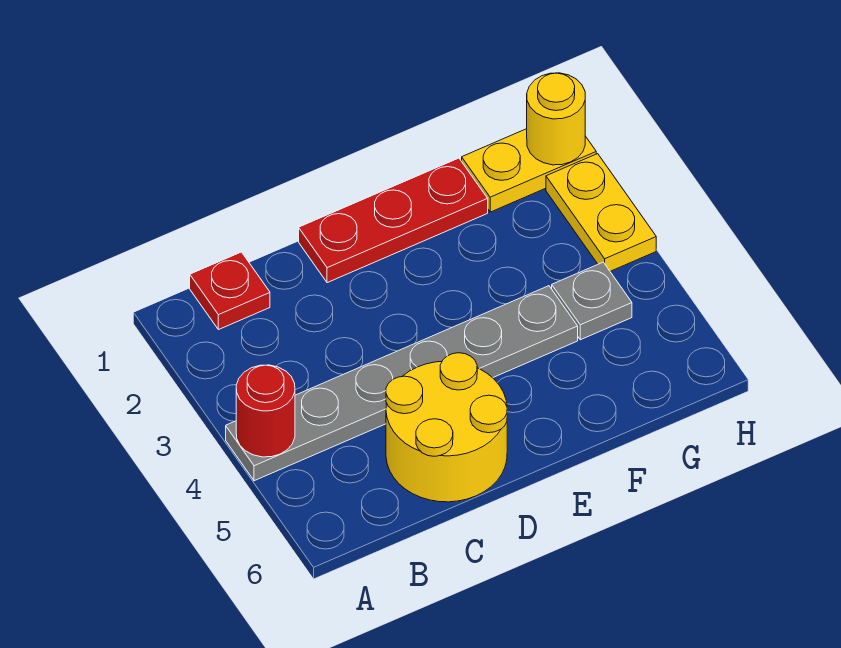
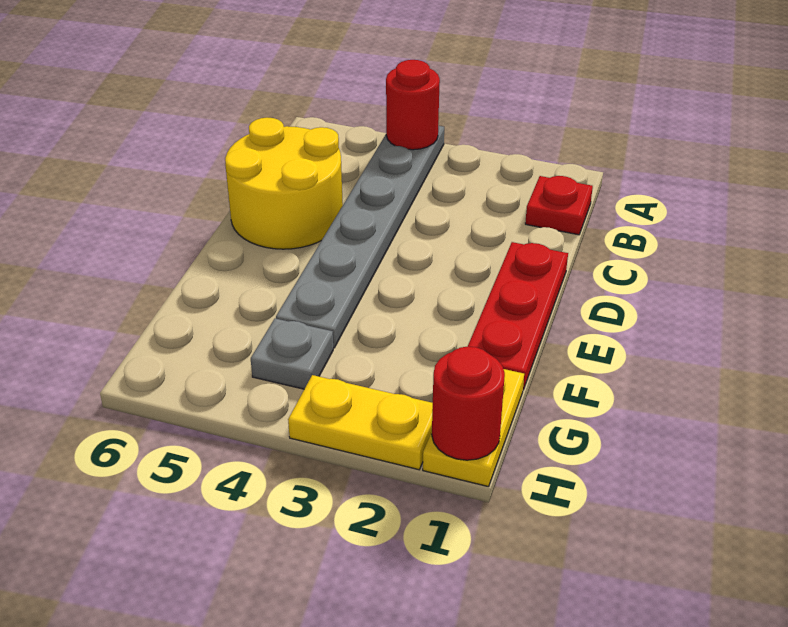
yellow 1x1 round brick [527,73,585,165] -> red 1x1 round brick [432,346,505,460]

